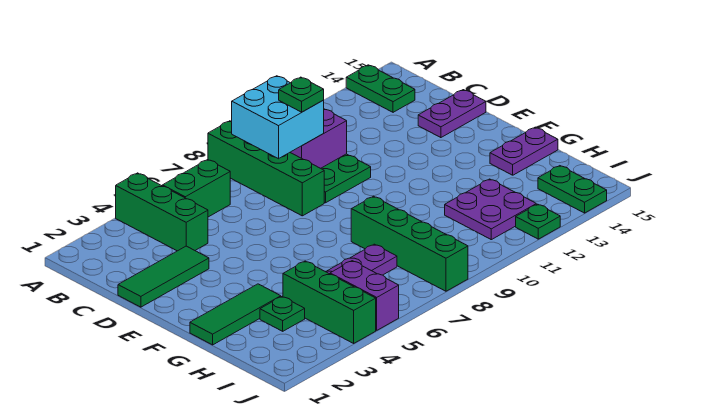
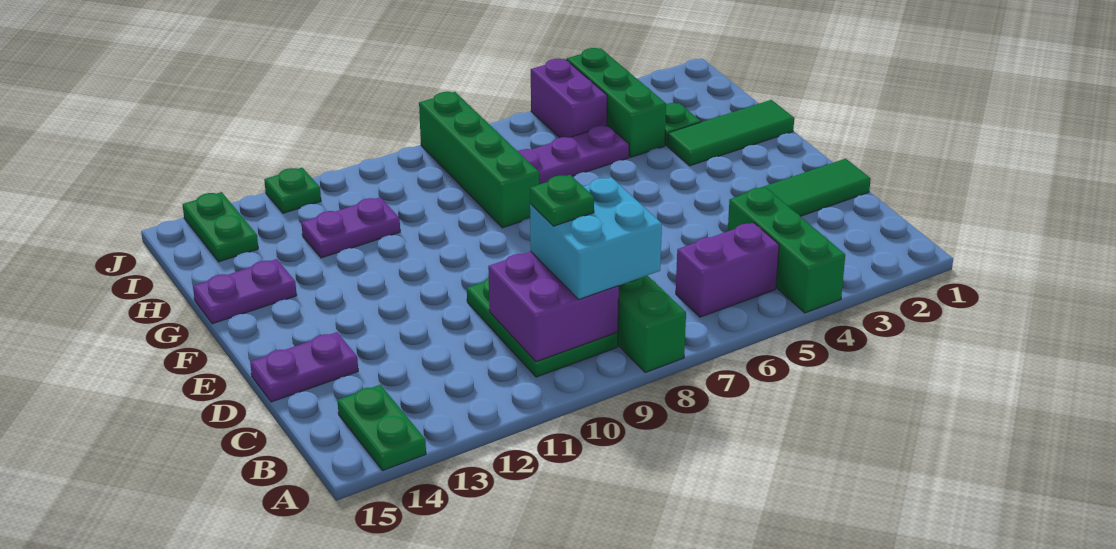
green 1x2 brick [163,160,230,217] -> purple 1x2 brick [676,223,779,317]
purple 2x2 plate [445,179,536,240] -> purple 1x2 plate [301,197,400,258]

